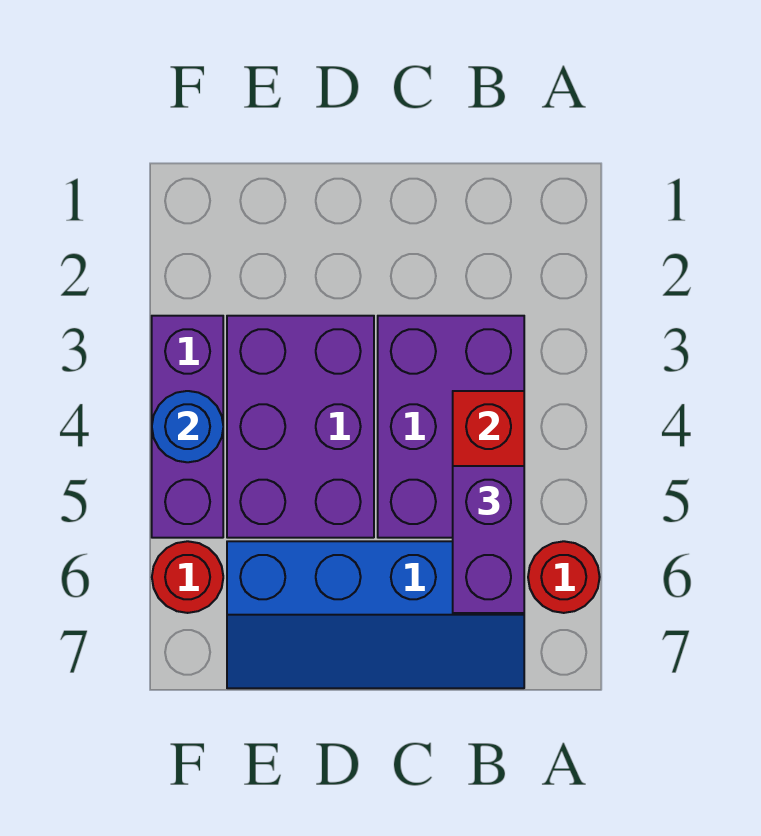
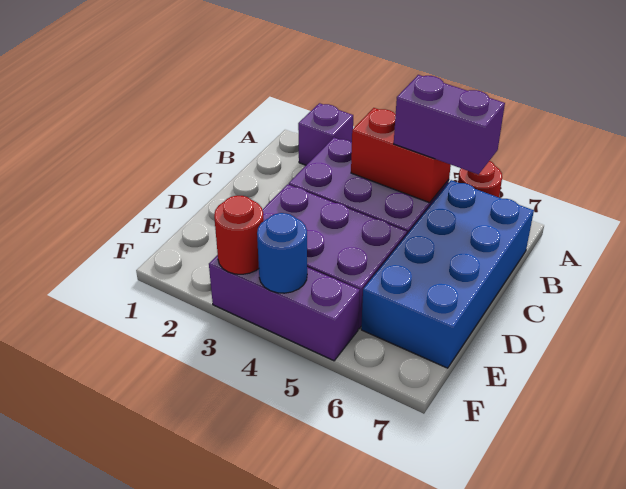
none -> purple 1x1 brick [298,103,353,165]
blue 2x4 slope [227,541,524,688] -> blue 2x4 brick [361,180,534,368]
red 1x1 round brick [152,541,223,613] -> red 1x1 round brick moved to [214,196,264,274]

